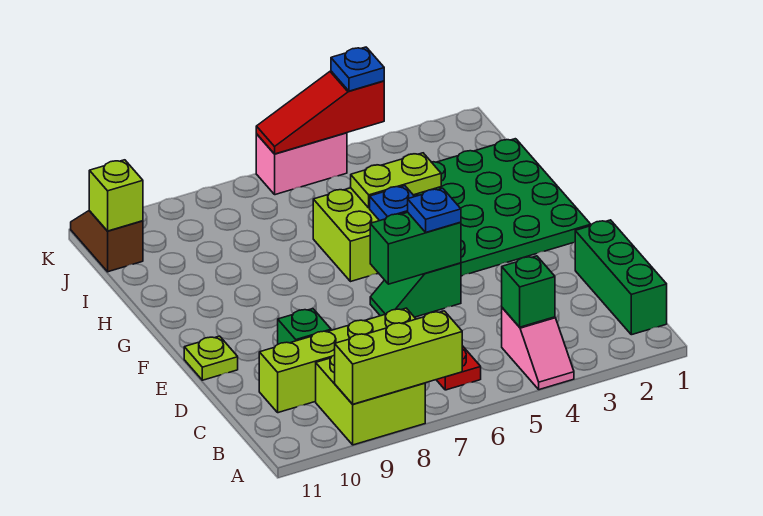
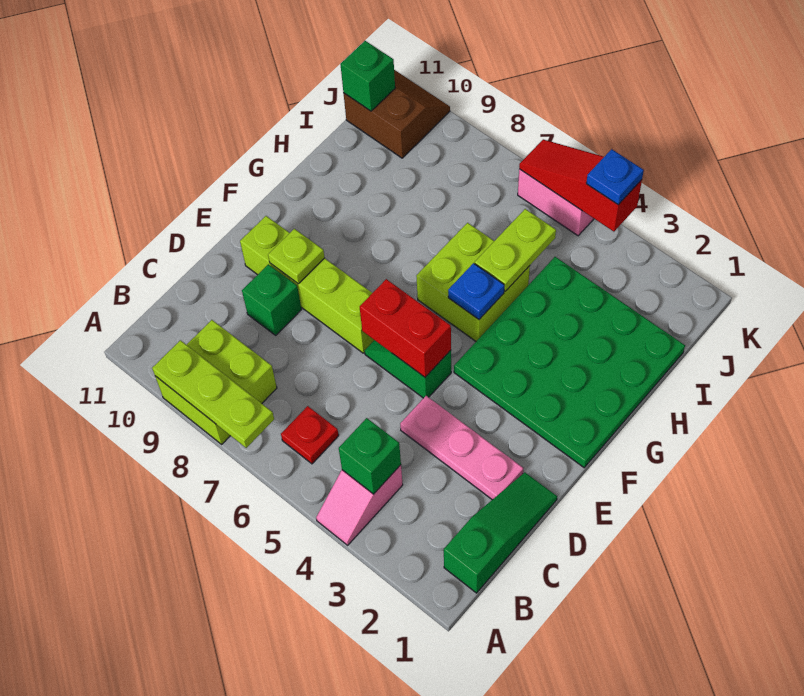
lime 1x3 brick [335,311,462,404] -> lime 1x3 plate [152,340,274,448]
green 1x3 brick [575,220,667,335] -> green 1x3 slope [444,472,557,593]
lime 1x4 brick [259,308,416,413] -> lime 1x4 brick moved to [240,216,374,353]
none -> pink 1x3 plate [400,396,524,500]
green 1x2 brick [370,212,461,284] -> red 1x2 brick [360,279,451,377]
blue 1x1 plate [408,188,461,232] -> none
lime 1x1 plate [184,336,238,380] -> lime 1x1 plate moved to [268,229,325,284]
lime 1x2 plate [351,153,441,208] -> lime 1x2 plate turned to [475,209,556,291]
brown 1x2 slope [71,211,143,272] -> brown 2x2 slope [344,70,450,158]
lime 1x1 brick [89,160,143,231] -> green 1x1 brick [340,41,395,111]

